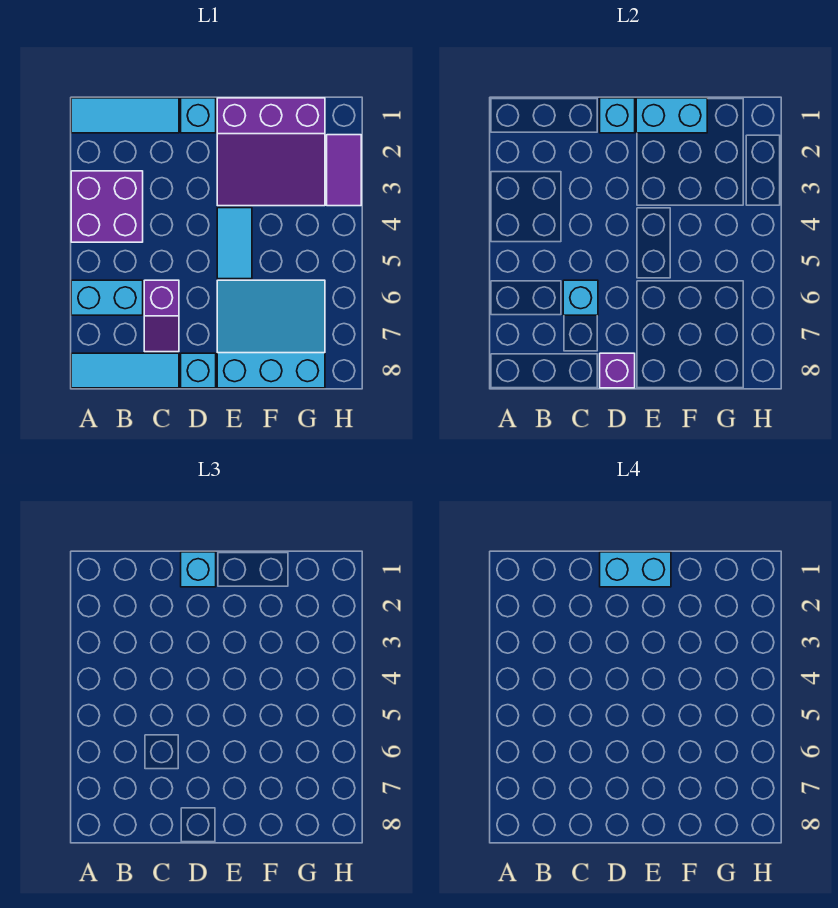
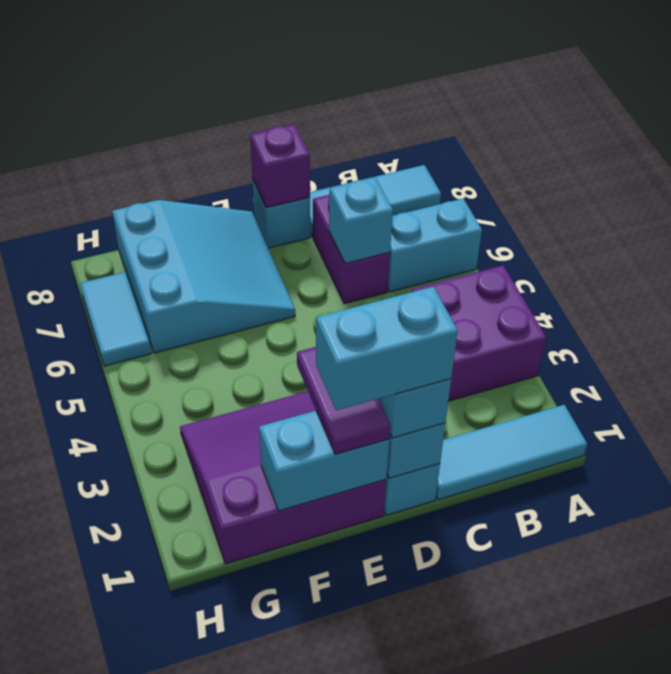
purple 1x2 slope [144,280,179,352] -> purple 1x2 brick [313,195,390,304]
cyan 1x2 tile [217,208,252,279] -> cyan 1x2 tile moved to [80,272,151,366]
cyan 3x3 slope [217,280,325,388] -> cyan 3x3 slope turned to [112,200,295,353]
purple 1x2 tile [327,135,361,206] -> purple 1x2 tile moved to [297,347,391,454]

